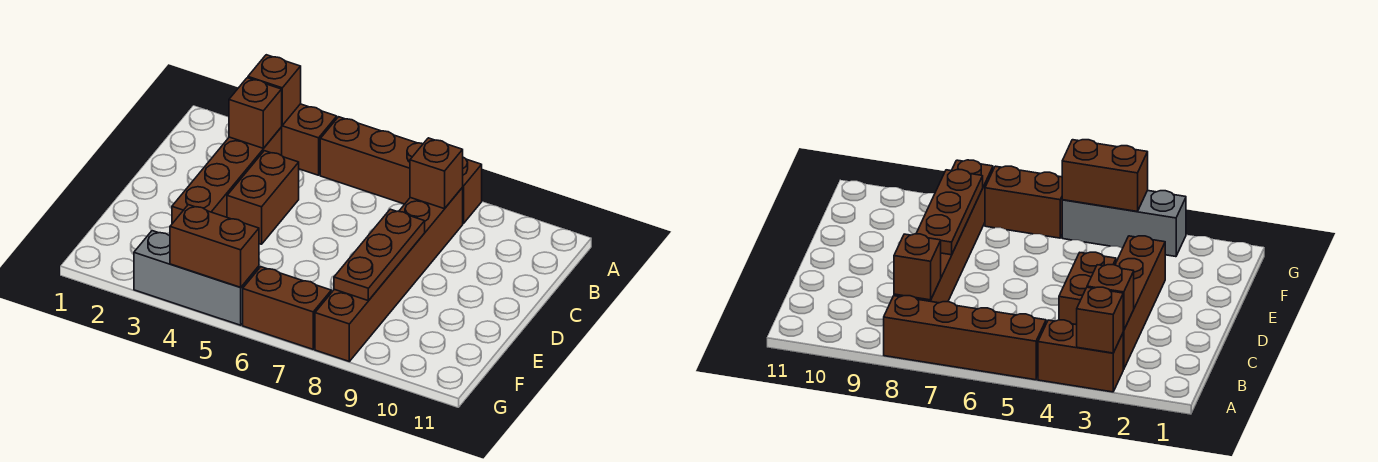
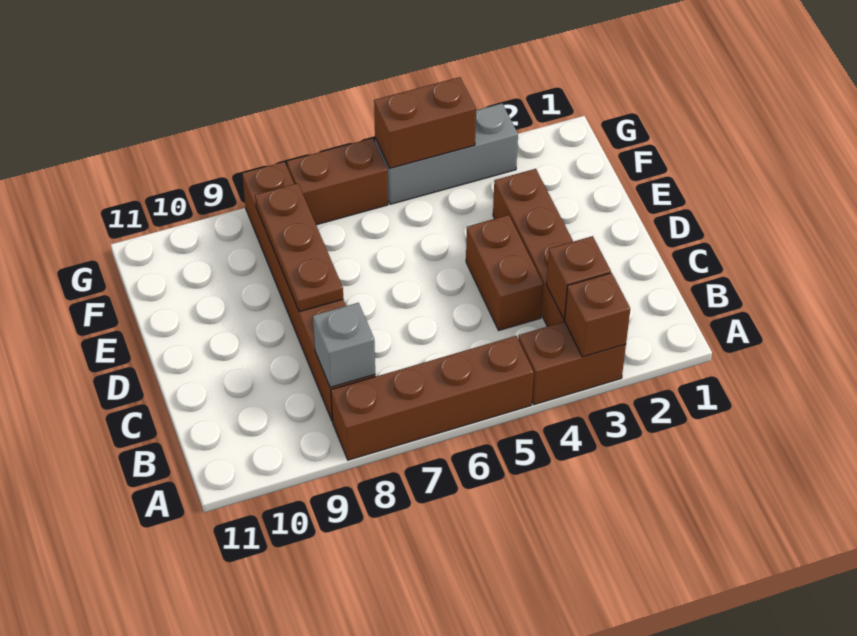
brown 1x1 brick [410,138,463,209] -> grey 1x1 brick [313,303,375,387]

